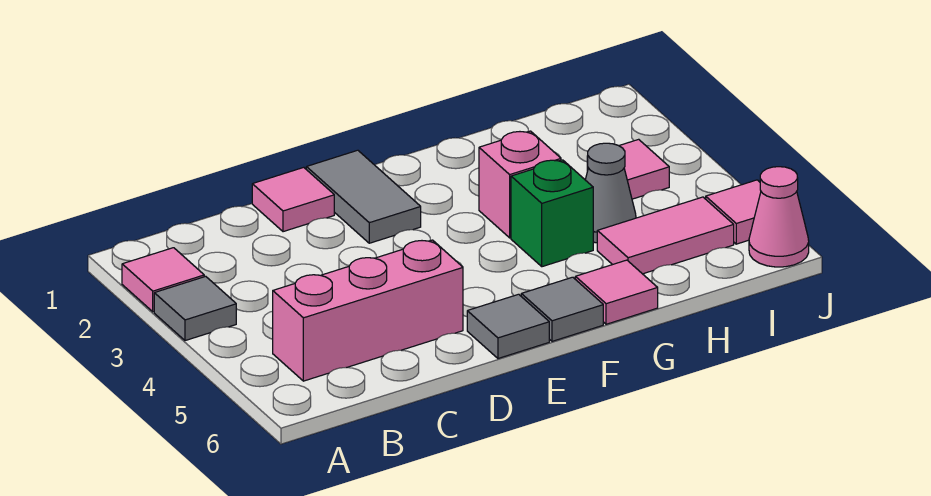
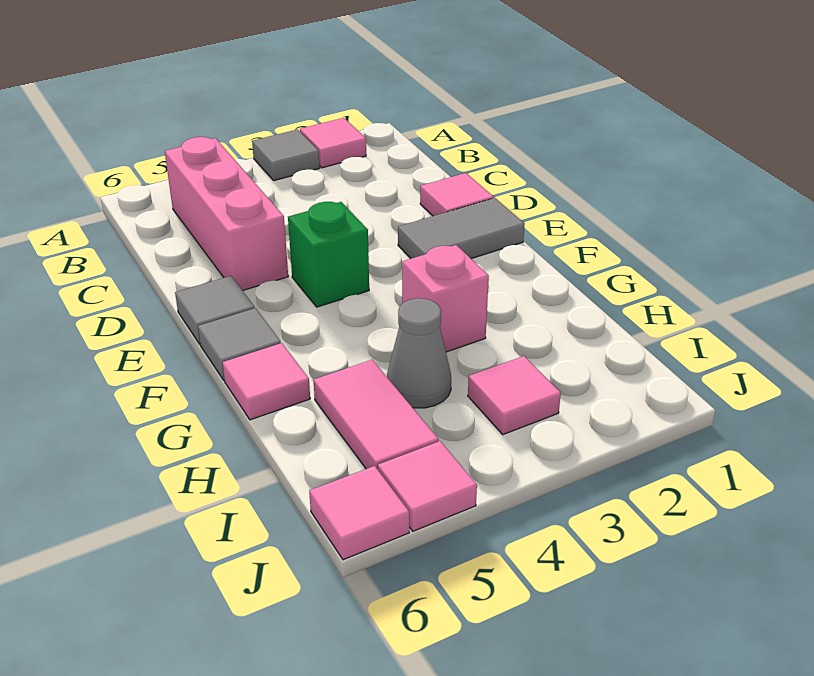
green 1x1 brick [511,160,593,267] -> green 1x1 brick moved to [288,202,369,307]
pink 1x1 cone [749,167,809,267] -> pink 1x1 tile [309,466,409,560]

